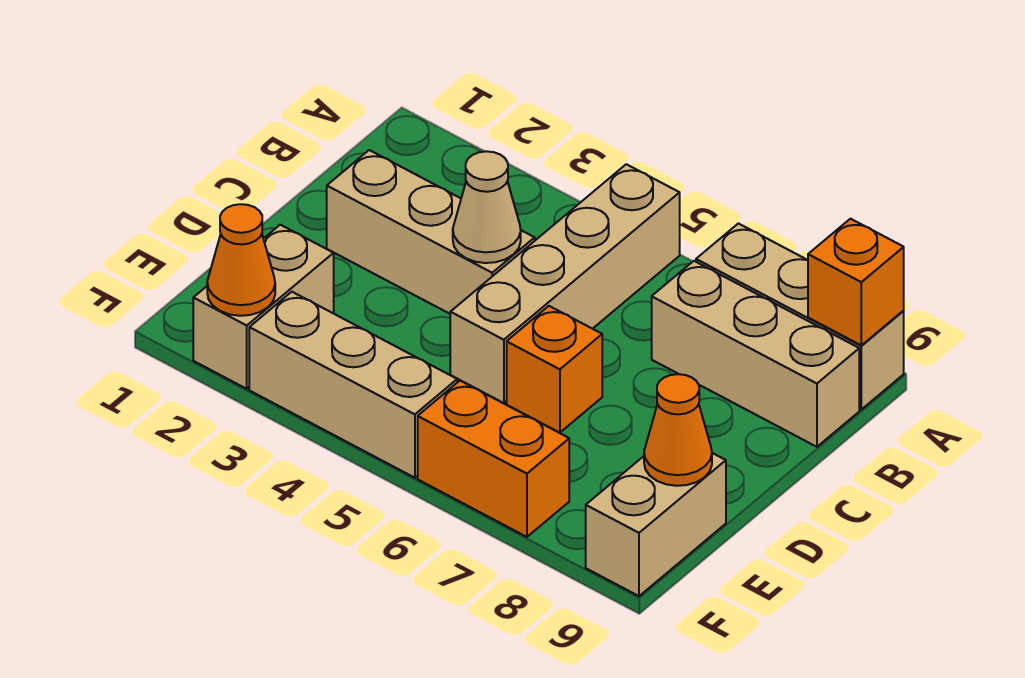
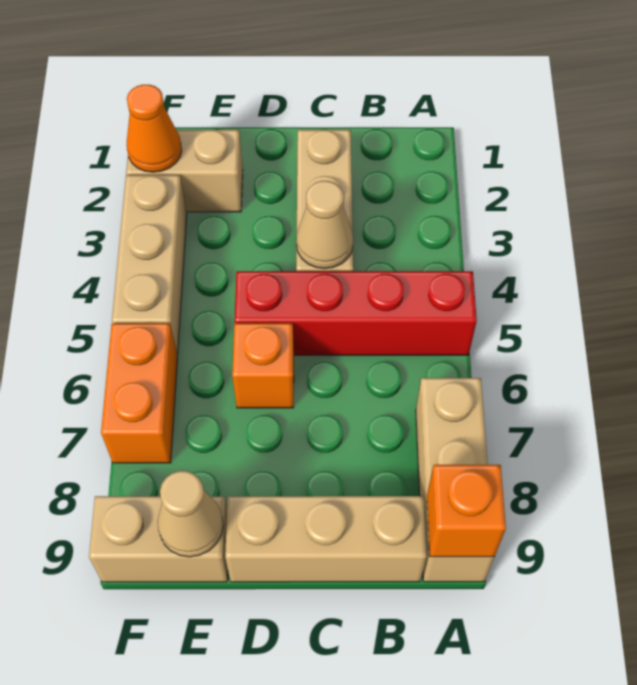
tan 1x4 brick [450,164,680,403] -> red 1x4 brick [234,271,477,355]
tan 1x3 brick [652,261,859,447] -> tan 1x3 brick turned to [225,496,426,582]
orange 1x1 cone [644,374,712,486] -> tan 1x1 cone [158,471,223,557]

